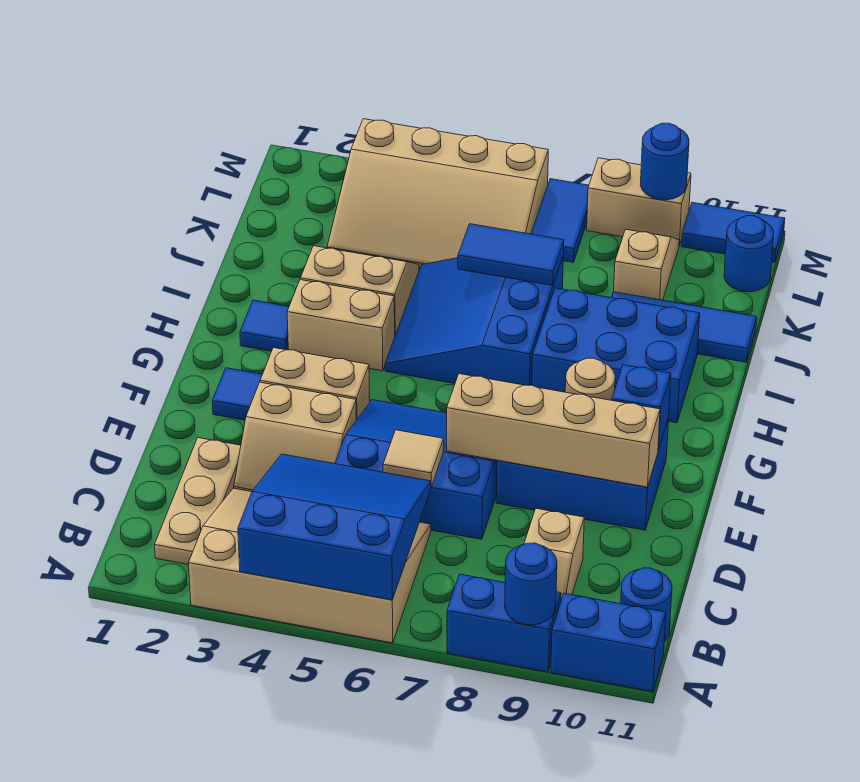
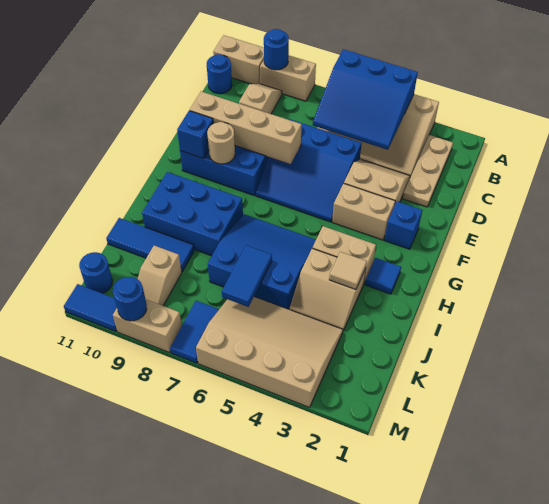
blue 1x2 brick [447,574,561,672] -> tan 1x2 brick [260,56,316,101]
blue 1x2 brick [551,593,666,692] -> tan 1x2 brick [213,35,264,84]
tan 1x1 tile [383,430,444,487] -> tan 1x1 tile moved to [329,252,367,289]
blue 1x1 tile [212,368,262,420] -> blue 1x1 brick [384,201,422,249]
blue 3x3 slope [385,257,563,385] -> blue 3x3 slope turned to [208,214,316,309]
blue 1x2 tile [458,224,564,285] -> blue 1x2 tile turned to [222,245,272,307]

